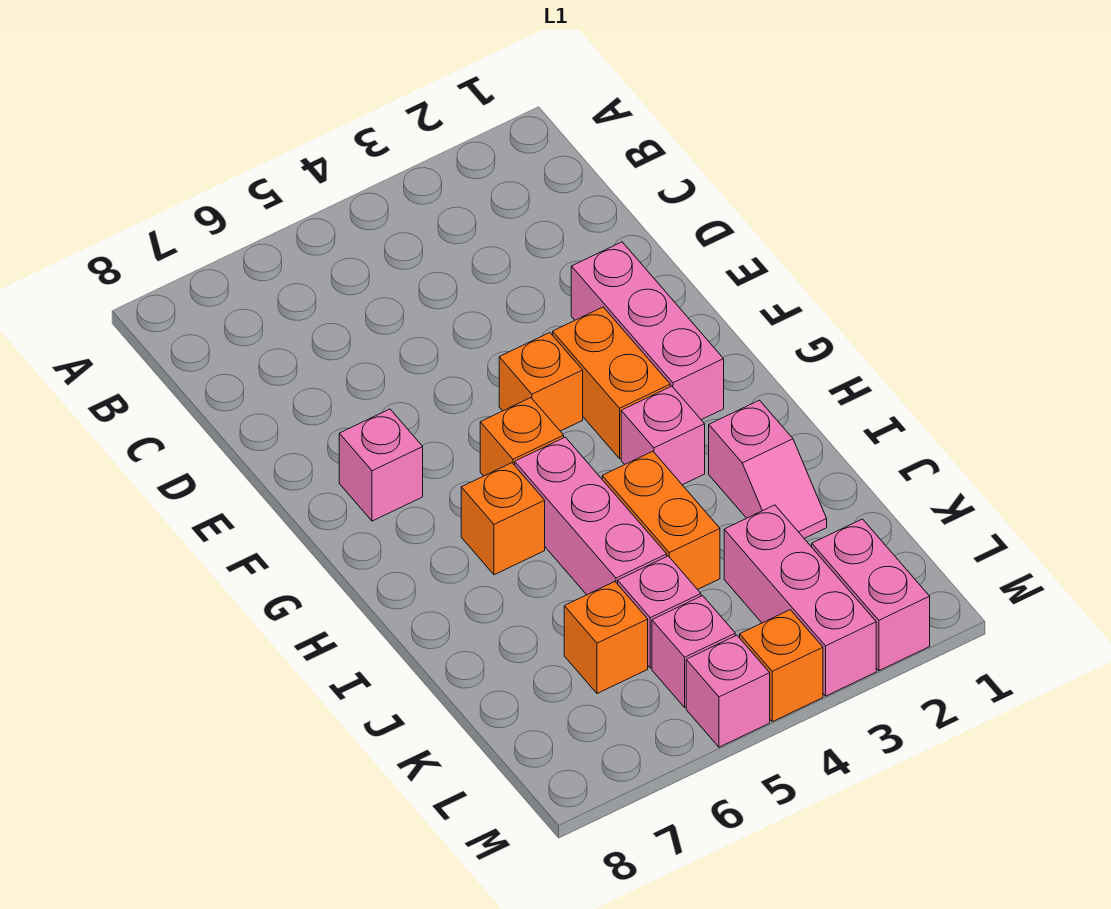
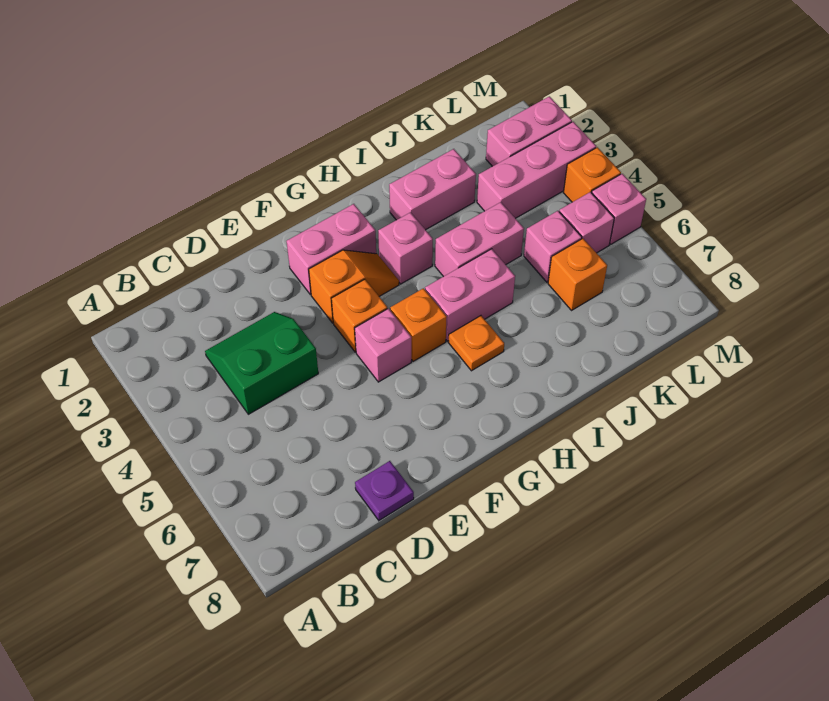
none -> green 2x2 slope [205,312,318,414]
none -> purple 1x1 plate [355,461,414,520]
pink 1x3 brick [571,242,724,420] -> pink 1x2 brick [286,204,376,295]
orange 1x2 brick [553,307,670,458] -> orange 1x2 slope [309,250,399,323]
pink 1x1 brick [339,409,423,521] -> pink 1x1 brick moved to [355,309,411,382]
pink 1x3 brick [515,437,667,595] -> pink 1x2 brick [425,249,515,341]
orange 1x1 brick [461,463,545,575] -> orange 1x1 plate [448,316,504,371]
pink 1x2 slope [709,400,827,538] -> pink 1x2 brick [389,149,476,230]
orange 1x2 brick [602,451,720,589] -> pink 1x2 brick [435,202,524,277]

